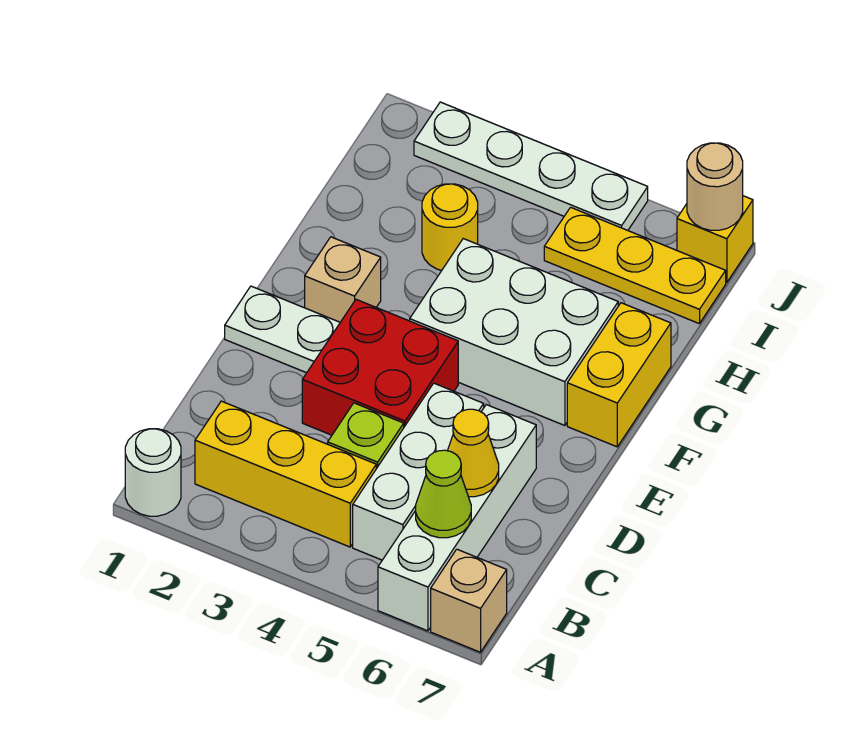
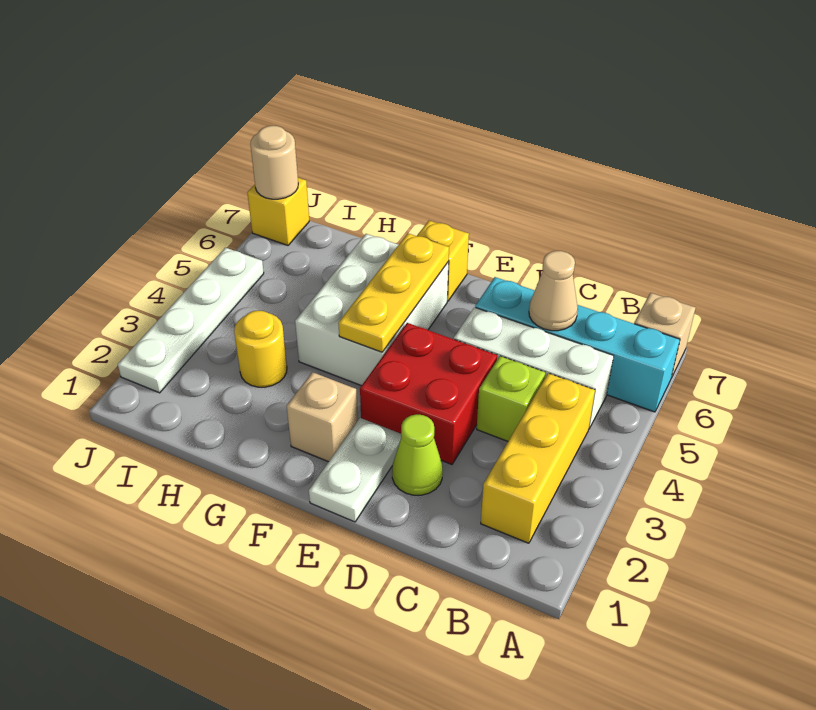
white 1x1 round brick [125,429,181,516] -> none
white 1x4 brick [378,405,536,631] -> cyan 1x4 brick [475,277,680,412]
lime 1x1 cone [416,450,471,538] -> lime 1x1 cone moved to [392,415,443,495]
yellow 1x1 cone [448,409,499,497] -> tan 1x1 cone [529,251,578,331]
yellow 1x2 brick [567,303,671,447] -> yellow 1x1 brick [417,221,469,301]
yellow 1x3 plate [544,207,726,324] -> yellow 1x3 plate moved to [338,233,449,352]

